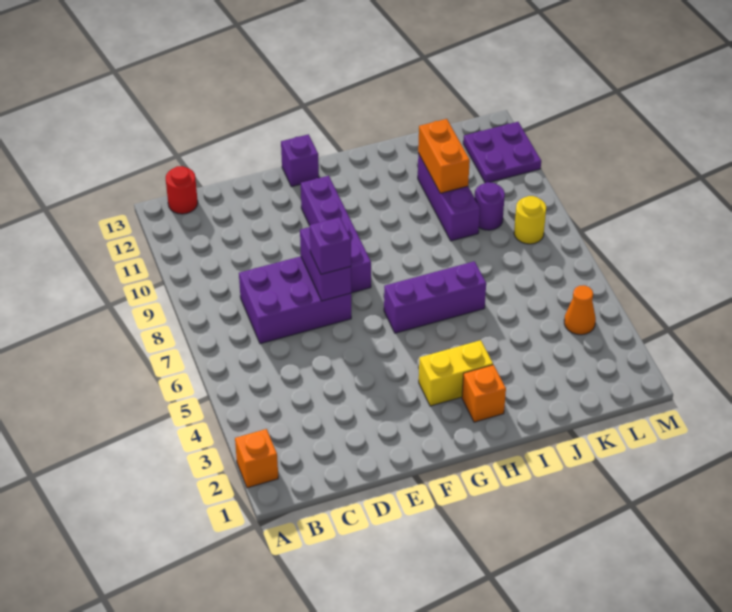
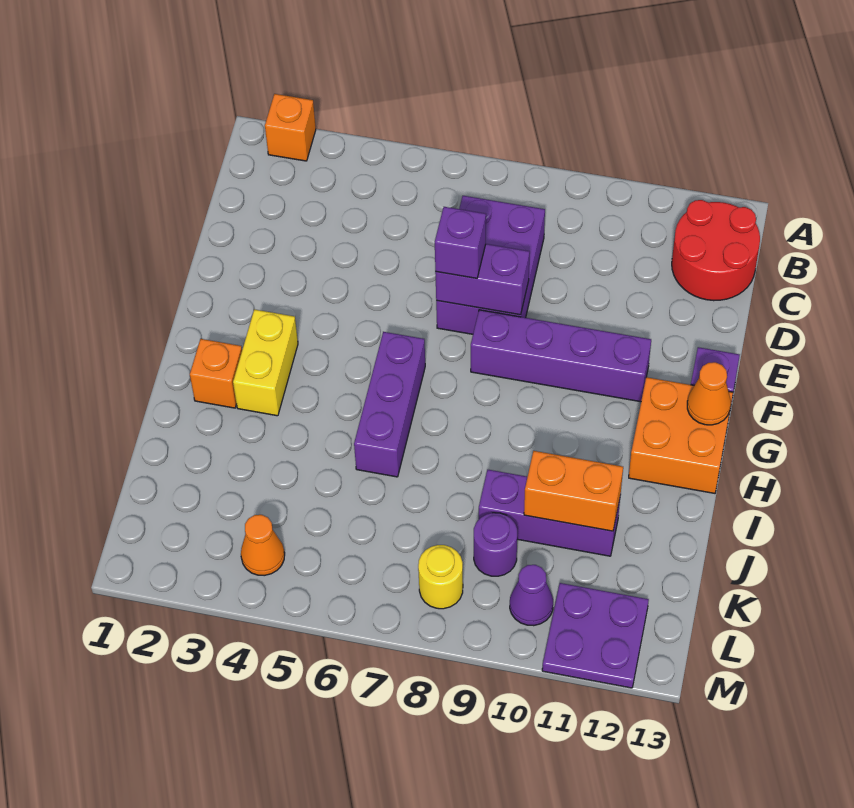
red 1x1 round brick [166,166,198,214] -> red 2x2 round brick [672,200,760,301]
none -> orange 2x2 brick [629,377,733,493]
none -> orange 1x1 cone [687,362,731,425]
none -> purple 1x1 cone [510,565,553,626]

